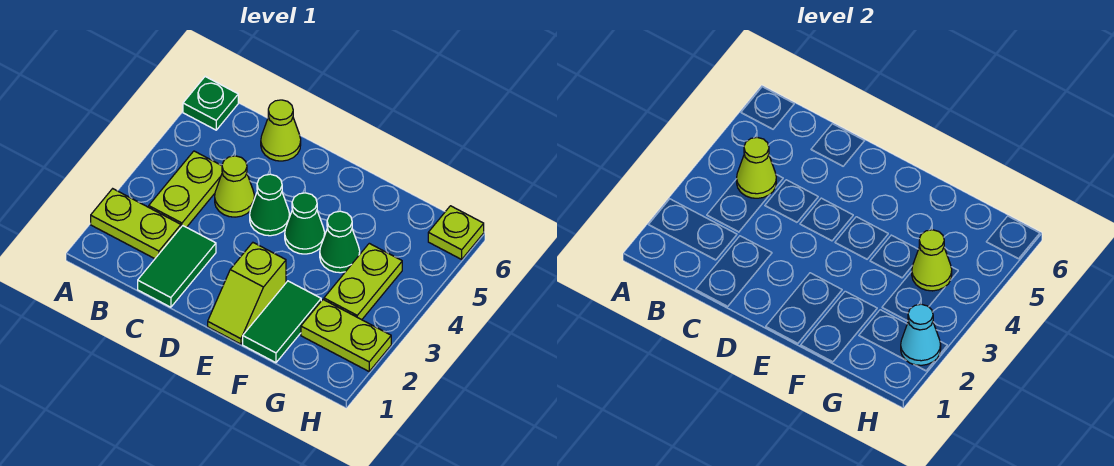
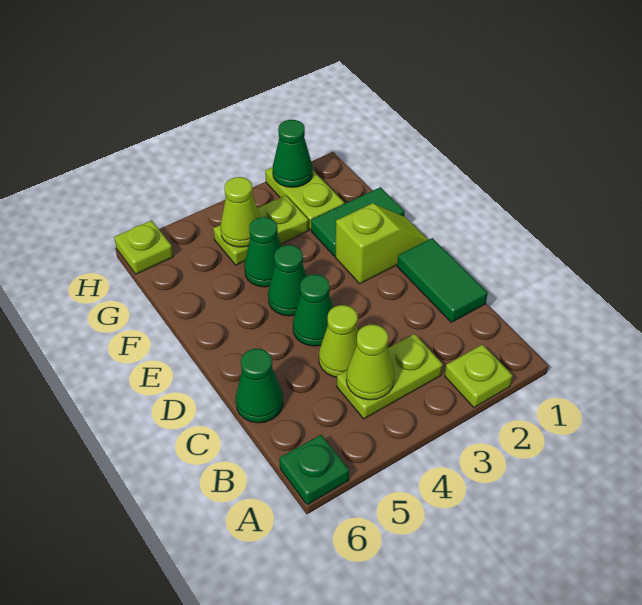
lime 1x2 plate [91,189,181,259] -> lime 1x1 plate [445,344,513,408]
green 1x2 tile [138,226,216,307] -> green 1x2 tile turned to [397,238,488,322]
lime 1x1 cone [261,100,301,161] -> green 1x1 cone [236,349,283,423]
cyan 1x1 cone [901,304,941,365] -> green 1x1 cone [273,120,313,187]

